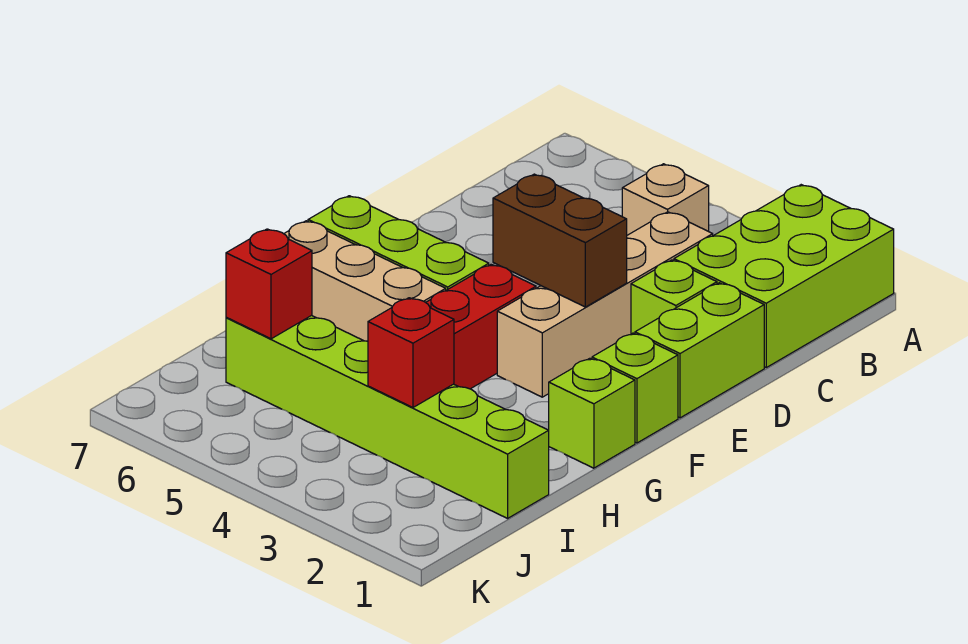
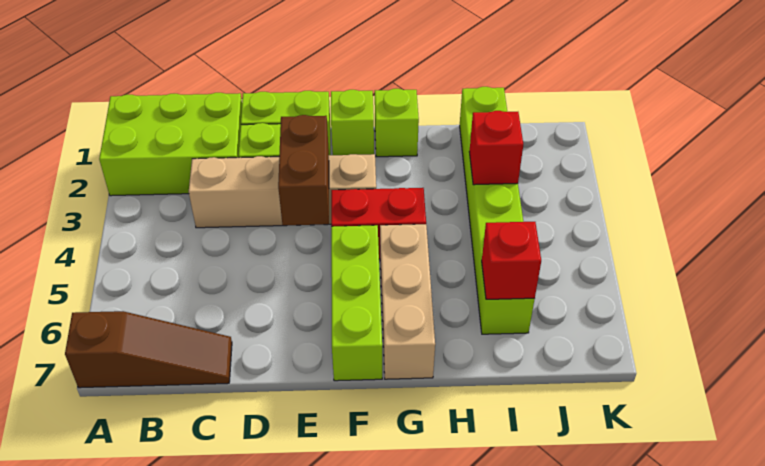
none -> brown 1x3 slope [65,311,232,388]
tan 1x1 brick [622,164,709,235] -> none

